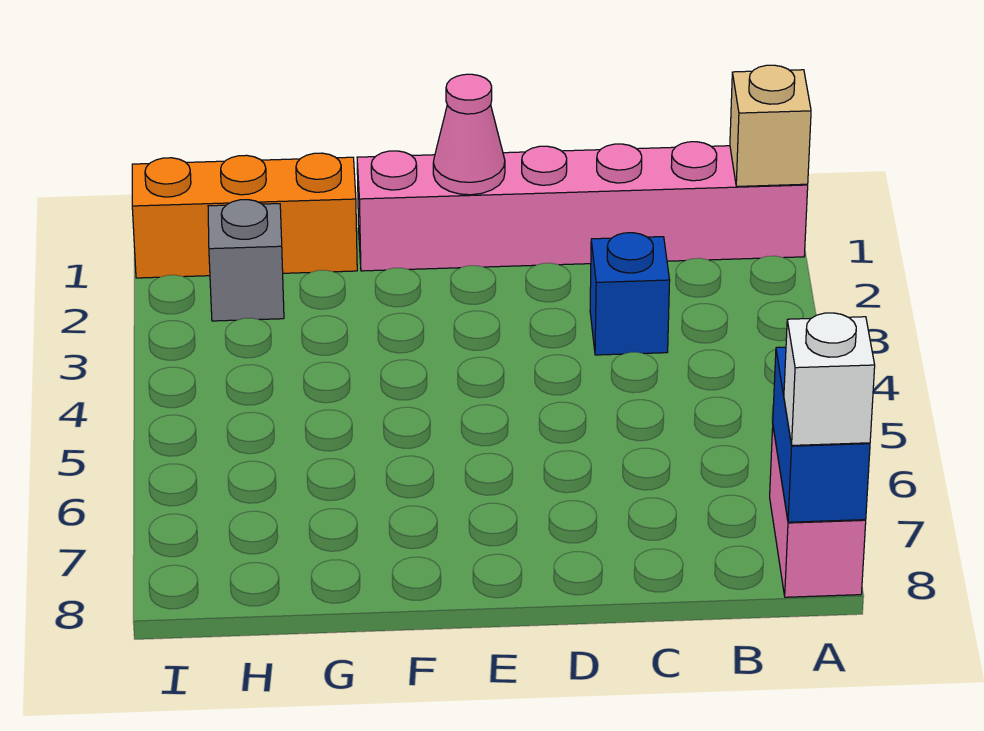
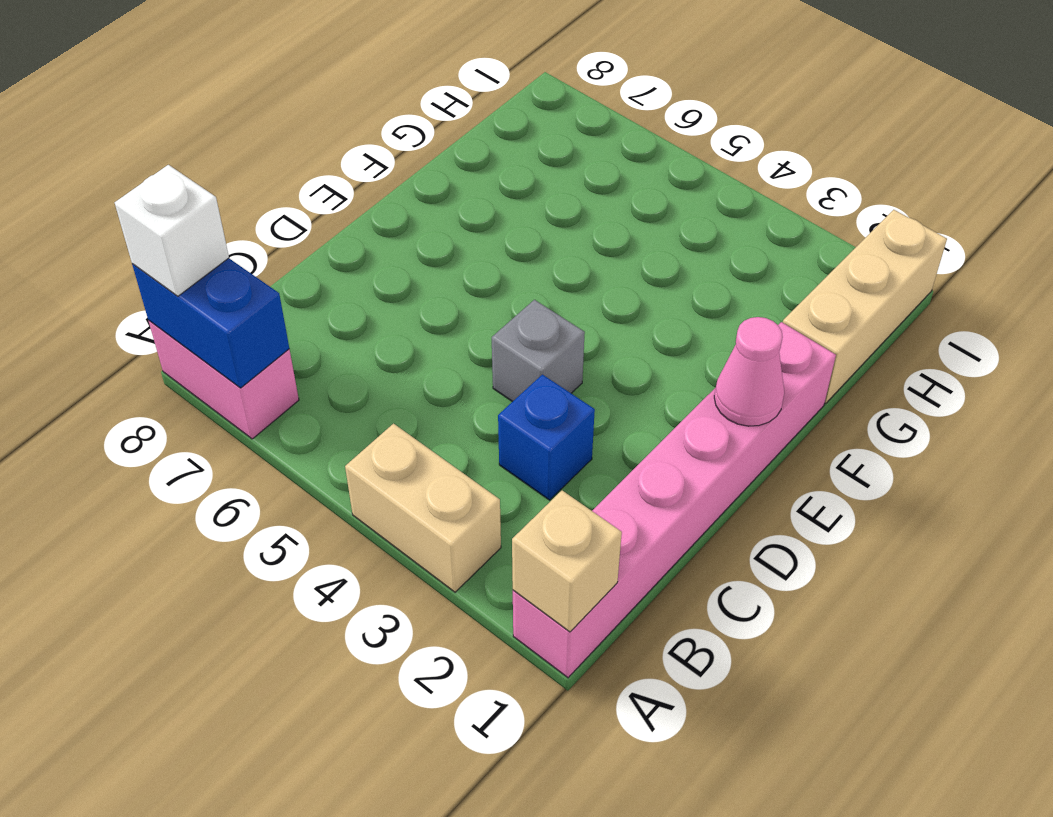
none -> tan 1x2 brick [345,424,501,592]
orange 1x3 brick [132,153,357,278] -> tan 1x3 brick [783,210,947,404]
grey 1x1 brick [208,200,284,321] -> grey 1x1 brick moved to [492,300,585,402]

